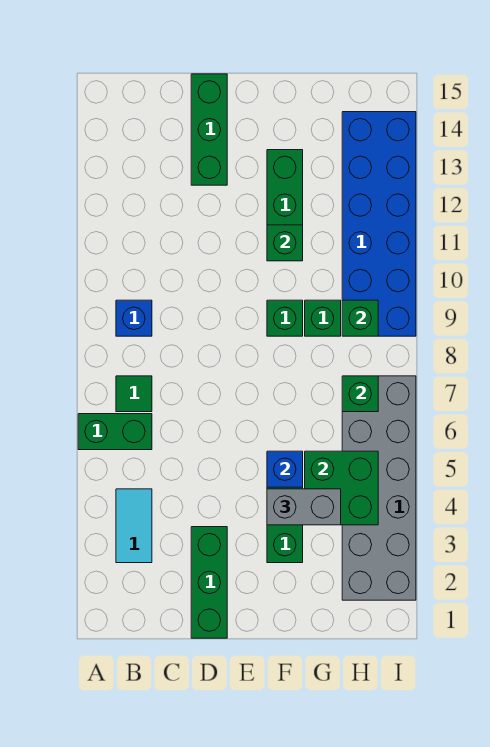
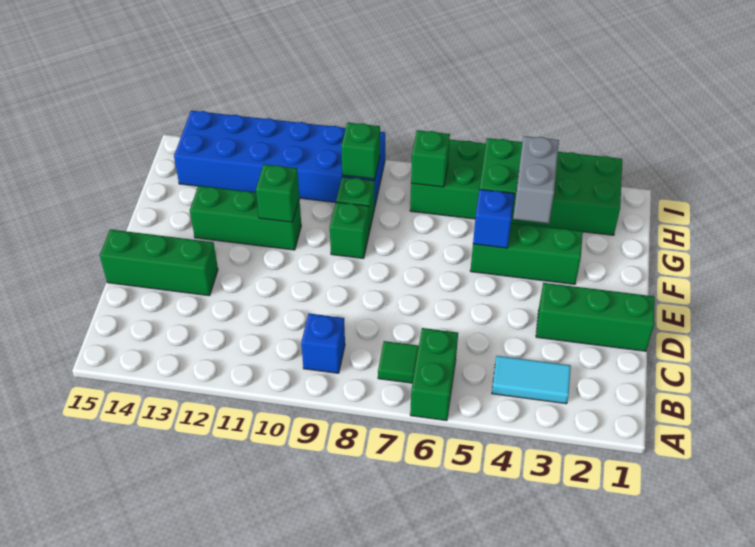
grey 2x6 brick [342,376,416,600] -> green 2x6 brick [410,140,622,235]

